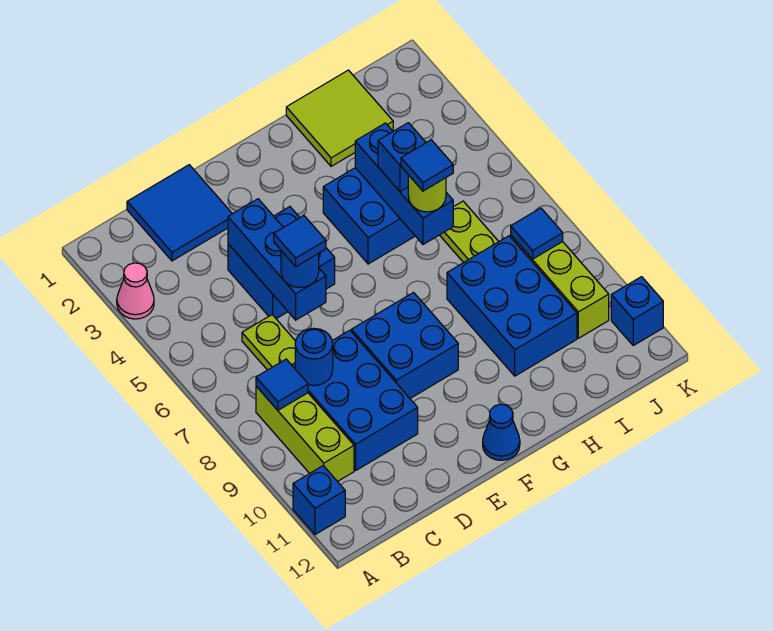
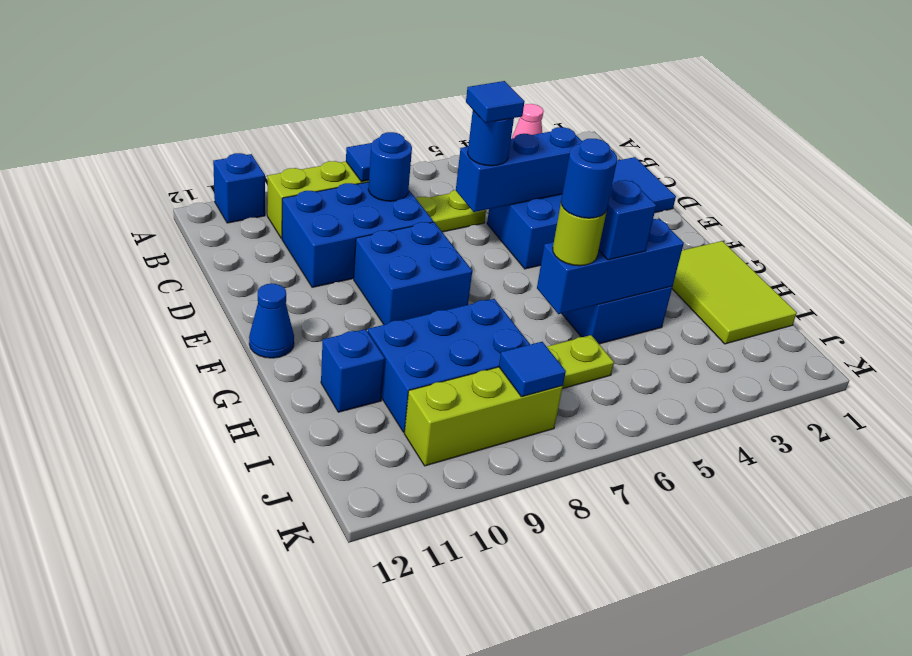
lime 2x2 tile [286,70,393,166] -> lime 2x3 tile [672,241,797,344]
blue 1x1 tile [401,140,453,191] -> blue 1x1 round brick [561,139,617,218]
blue 1x1 brick [611,277,663,345] -> blue 1x1 brick moved to [321,329,385,412]

